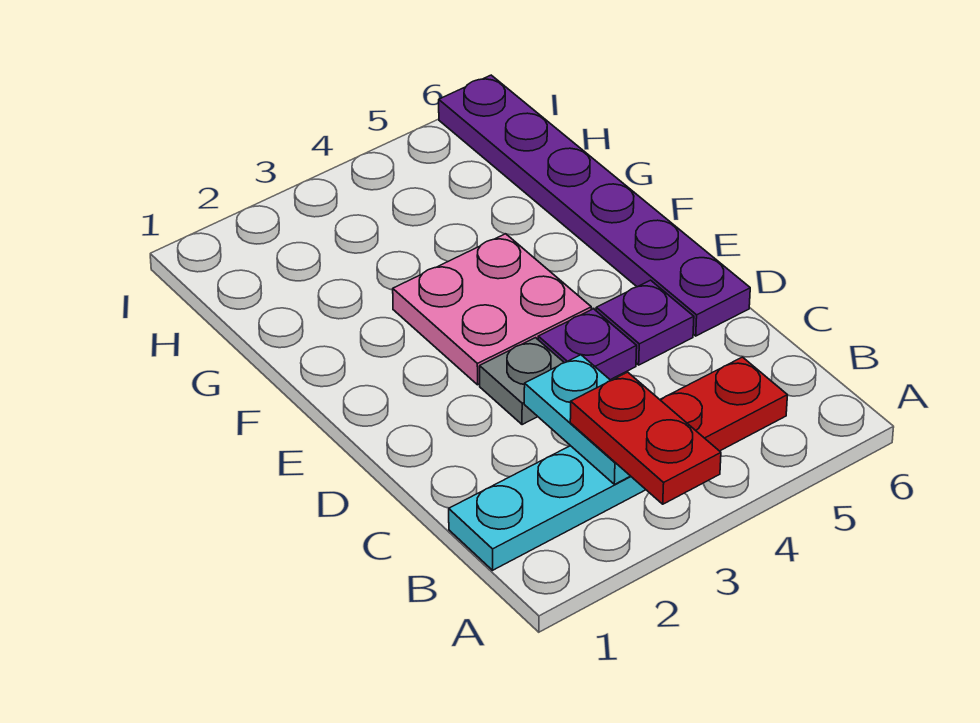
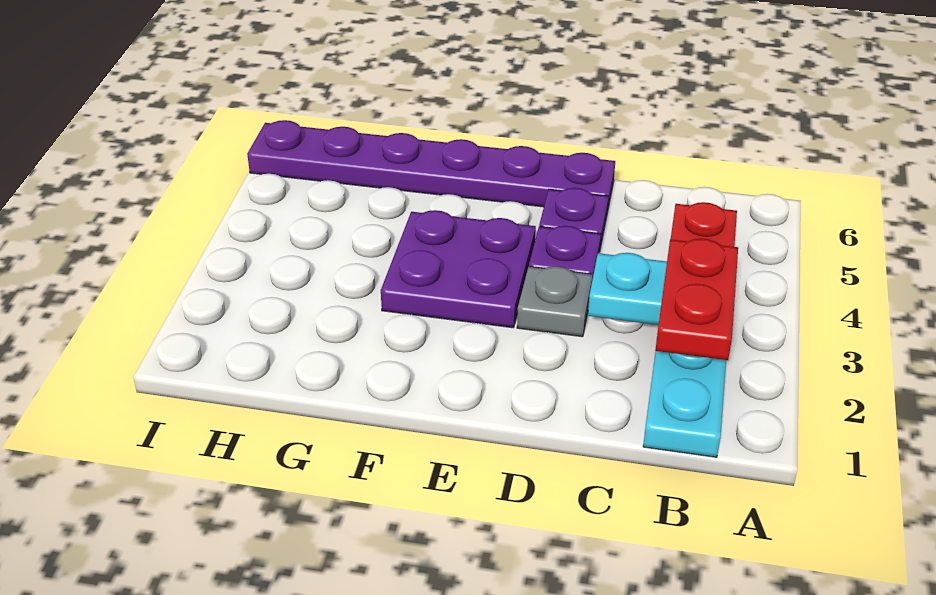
red 1x2 plate [570,372,721,504] -> red 1x2 plate turned to [655,239,738,360]
pink 2x2 plate [393,234,591,385] -> purple 2x2 plate [381,210,536,328]

